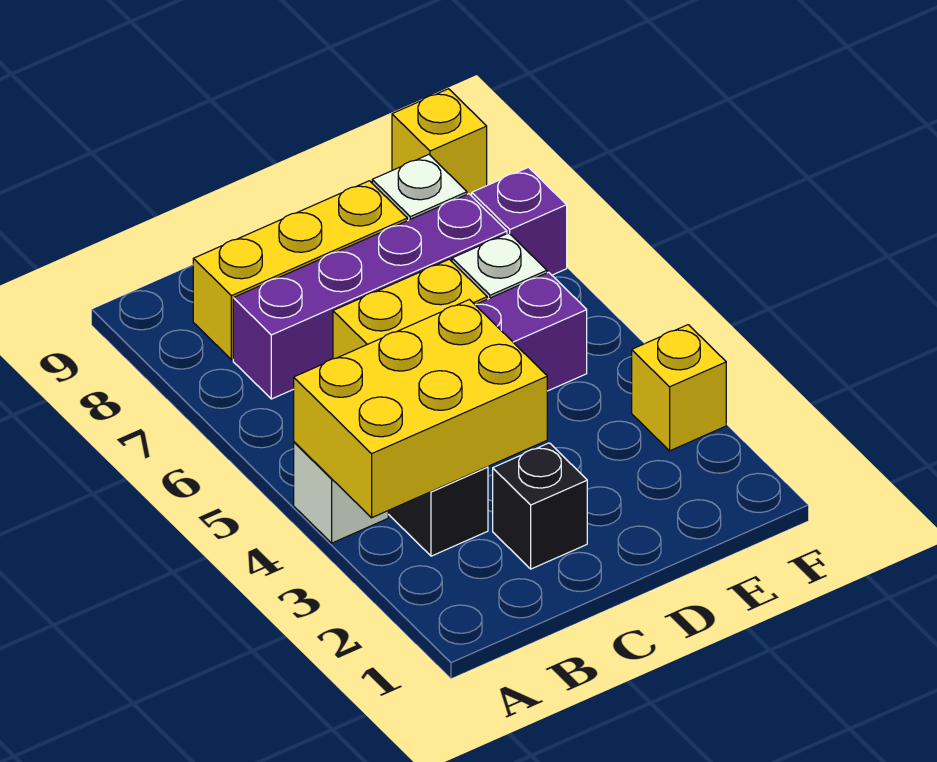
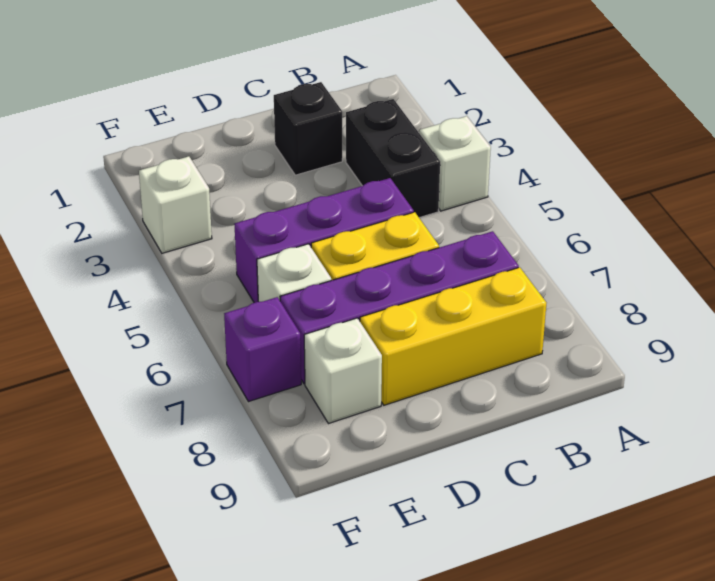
yellow 2x3 brick [294,300,547,518] -> none
yellow 1x1 brick [632,325,726,451] -> white 1x1 brick [139,156,212,253]
yellow 1x1 brick [392,89,487,196] -> none

